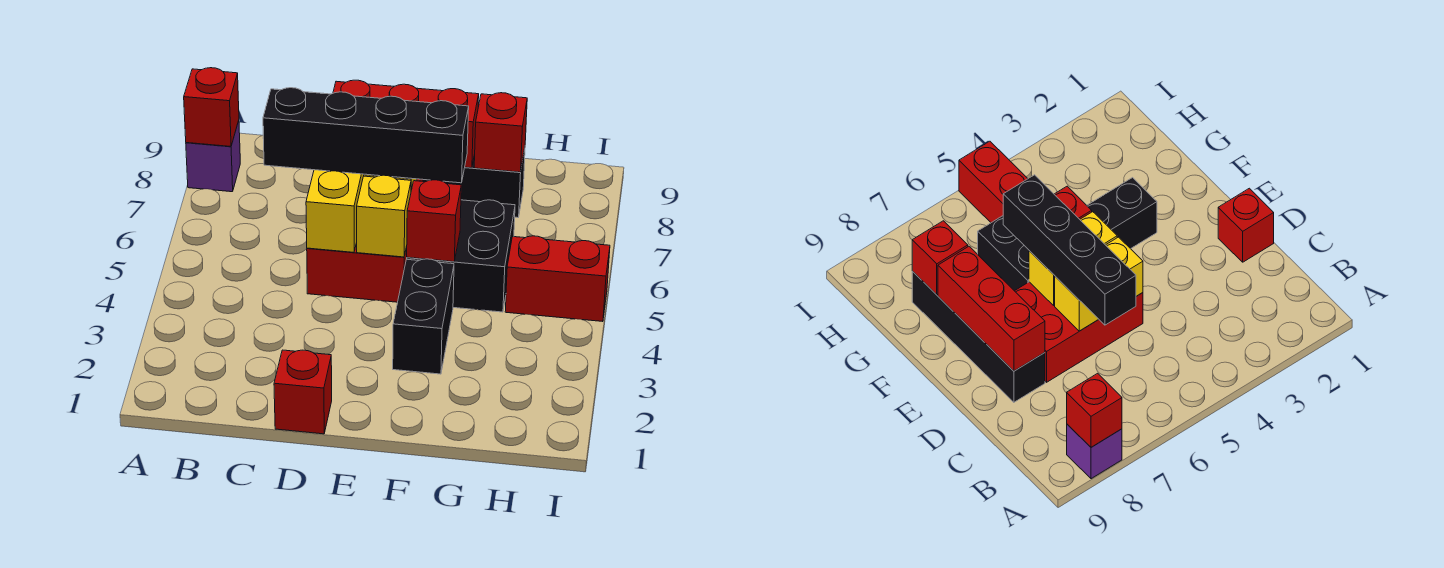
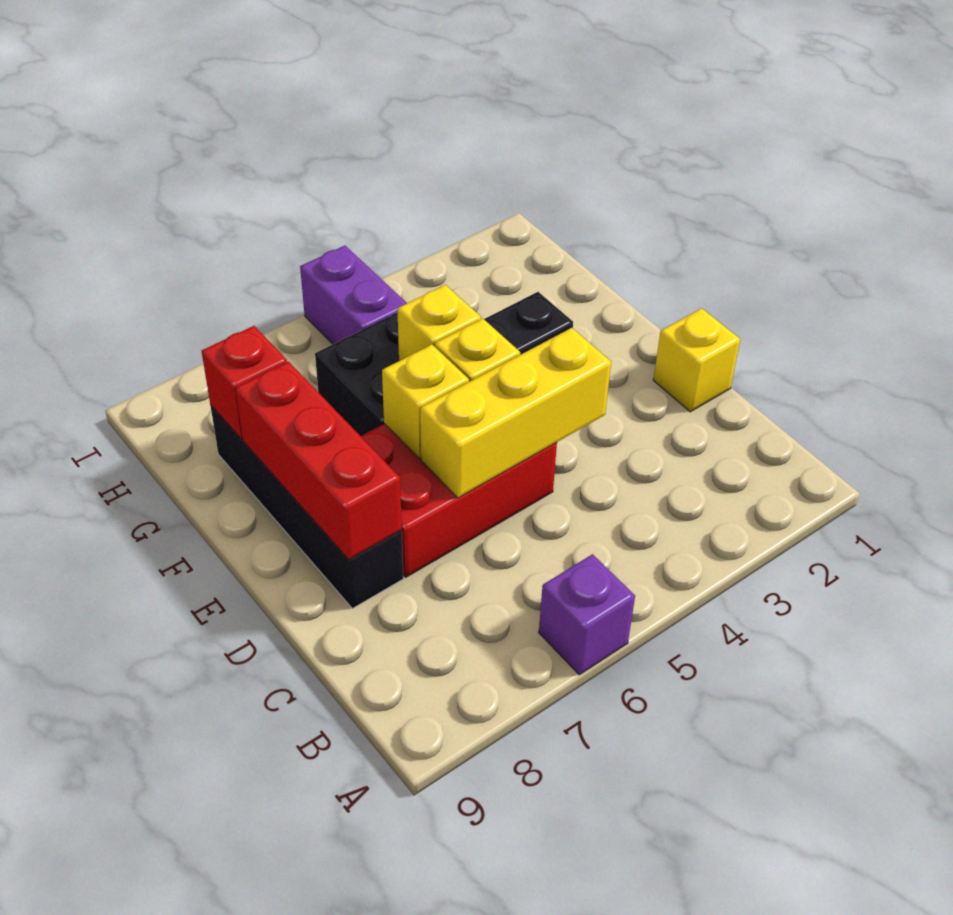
purple 1x1 brick [186,121,240,192] -> purple 1x1 brick moved to [539,554,635,675]
red 1x1 brick [184,68,239,147] -> none
black 1x4 brick [263,88,469,183] -> none
red 1x1 brick [274,350,332,434] -> yellow 1x1 brick [653,308,740,412]
yellow 1x2 brick [306,170,364,252] -> yellow 1x3 brick [420,328,611,498]
red 1x1 brick [407,180,461,262] -> yellow 1x1 brick [397,285,481,361]
red 1x2 brick [505,236,610,322] -> purple 1x2 brick [300,246,407,344]

